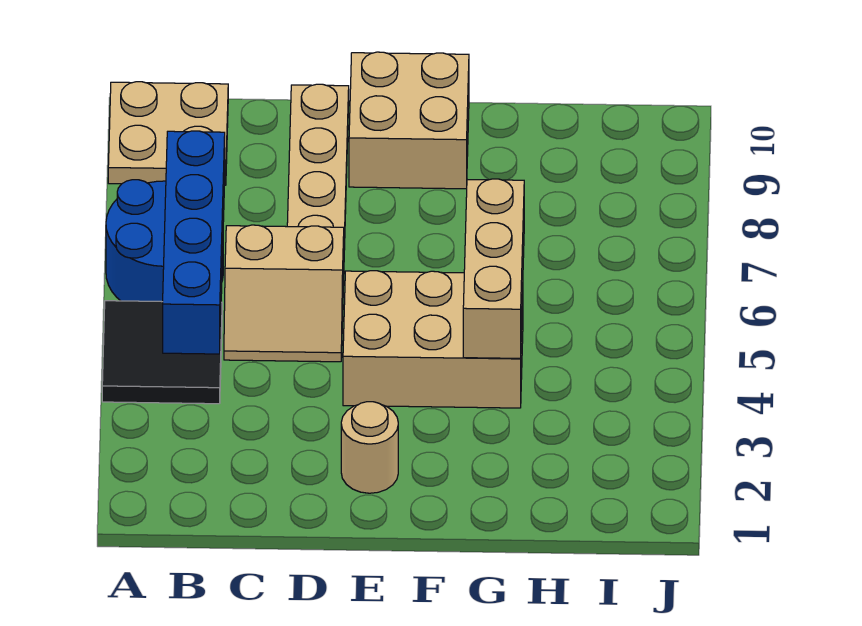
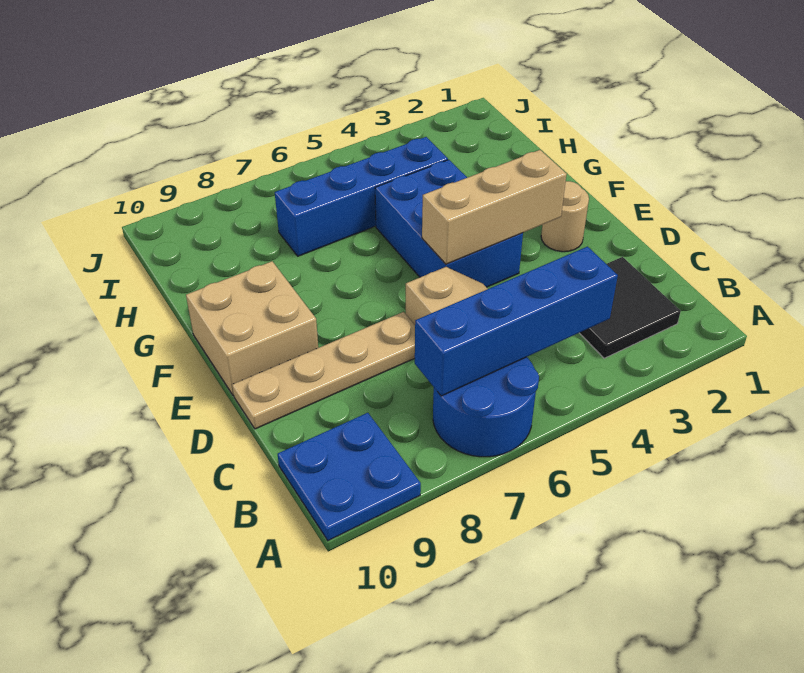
black 2x2 tile [102,301,222,404] -> black 2x2 tile moved to [580,257,681,358]
tan 2x2 plate [108,82,228,185] -> blue 2x2 plate [278,413,421,541]
tan 2x3 brick [343,271,523,408] -> blue 2x3 brick [375,160,523,287]
tan 1x3 brick [463,179,524,358] -> tan 1x3 brick moved to [422,150,567,264]
none -> blue 1x4 brick [275,137,448,256]

